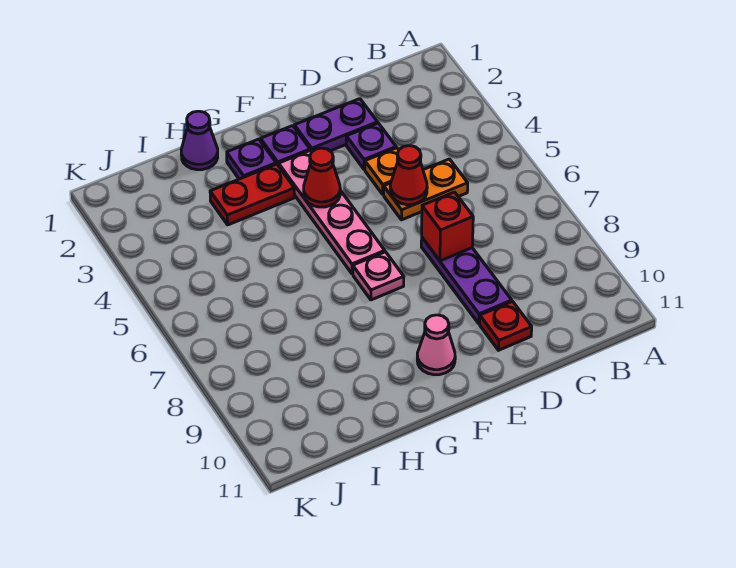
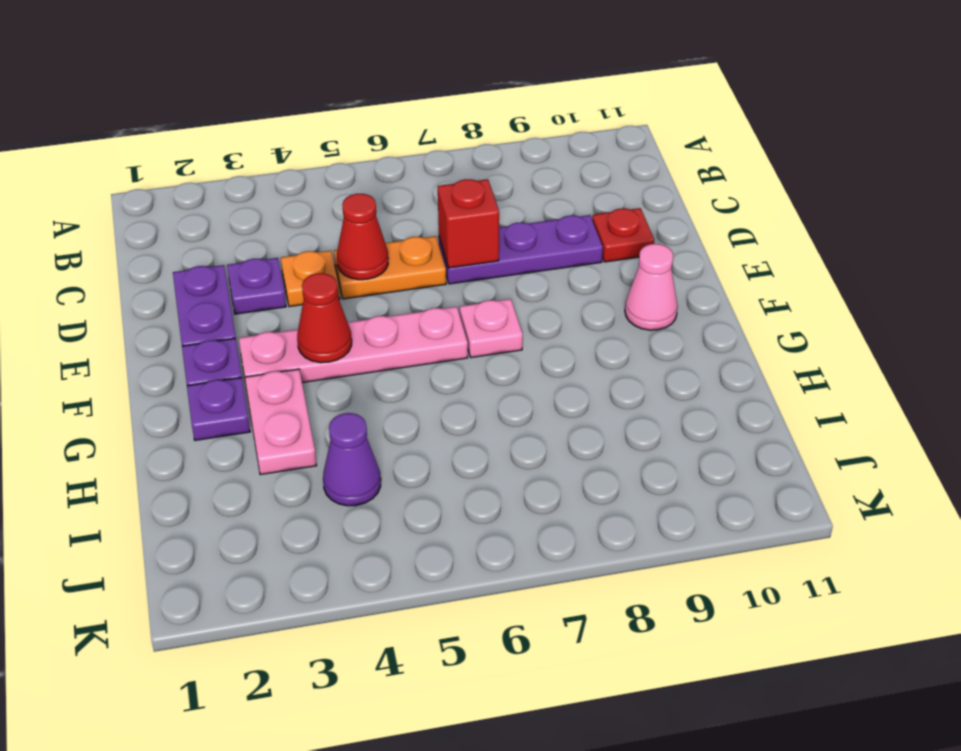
orange 1x2 plate [384,159,468,220] -> orange 1x2 plate turned to [334,236,446,299]
red 1x2 plate [210,164,295,225] -> pink 1x2 plate [245,369,317,475]
purple 1x1 cone [181,111,218,170] -> purple 1x1 cone moved to [323,413,381,506]

